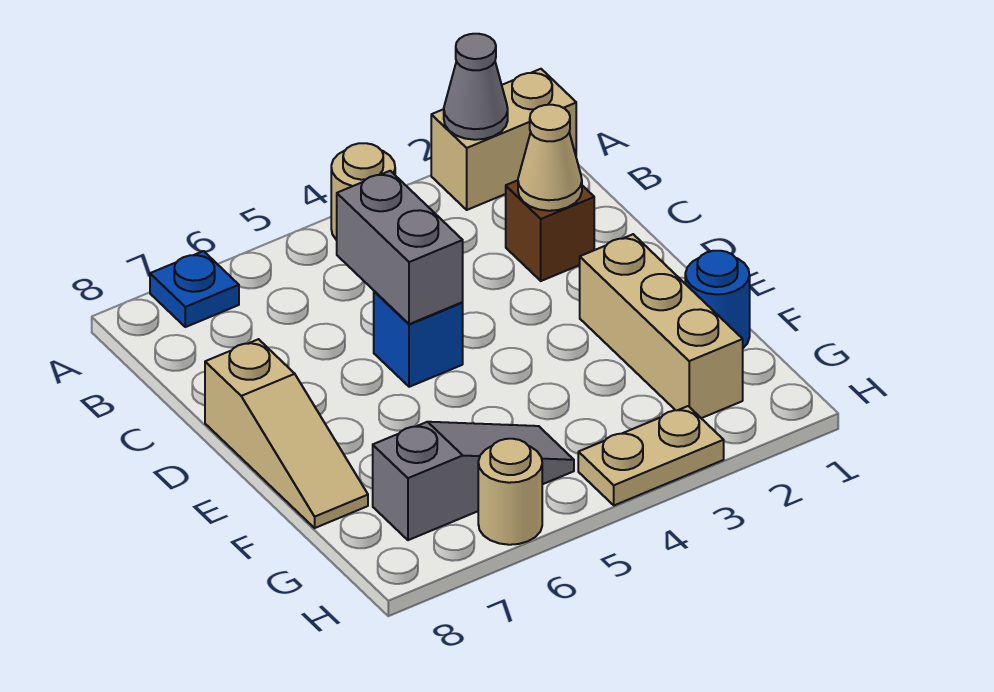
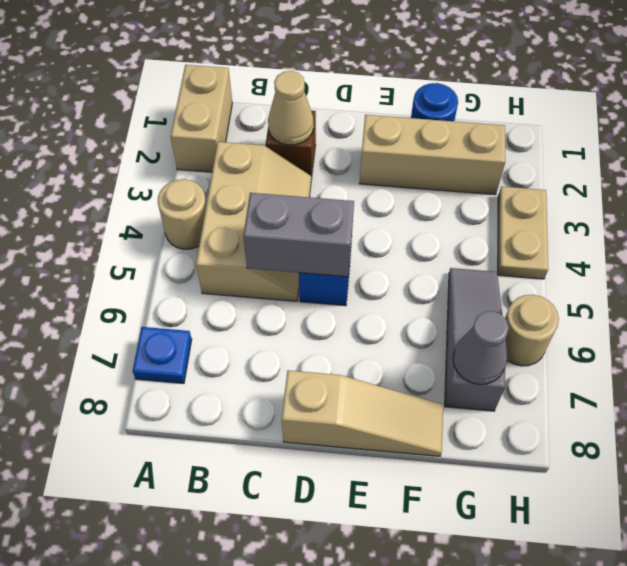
grey 1x1 cone [444,34,508,140] -> grey 1x1 cone moved to [453,311,509,384]
none -> tan 2x3 slope [196,142,311,301]

